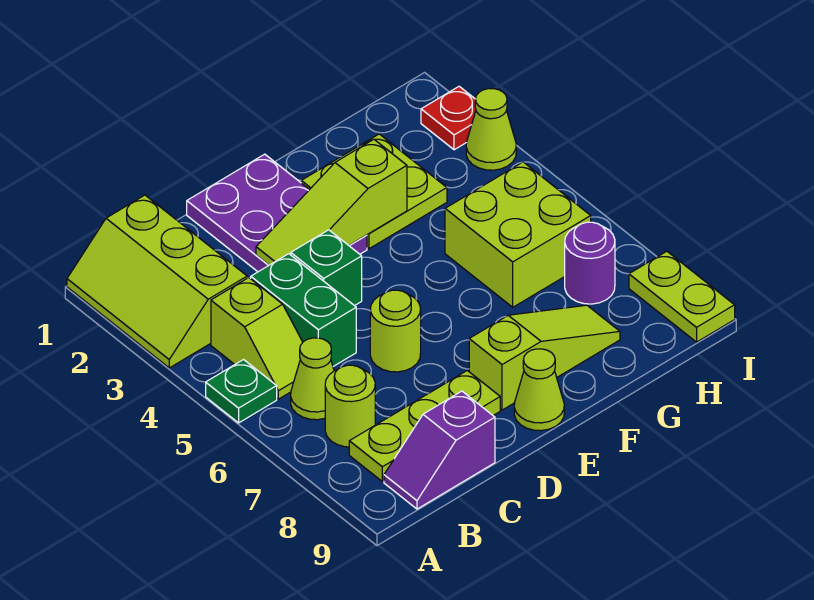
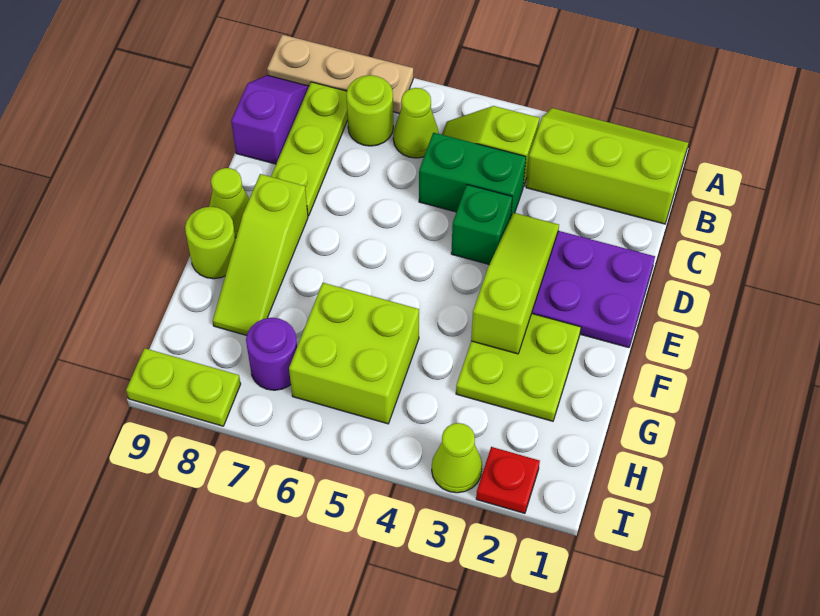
green 1x1 plate [206,360,277,423] -> none
none -> tan 1x3 plate [267,35,413,114]
lime 1x1 round brick [370,290,421,372] -> lime 1x1 round brick moved to [185,207,236,279]

